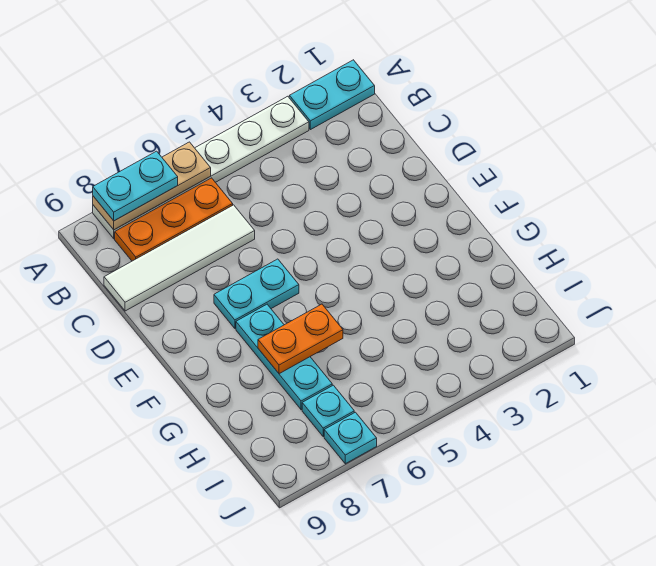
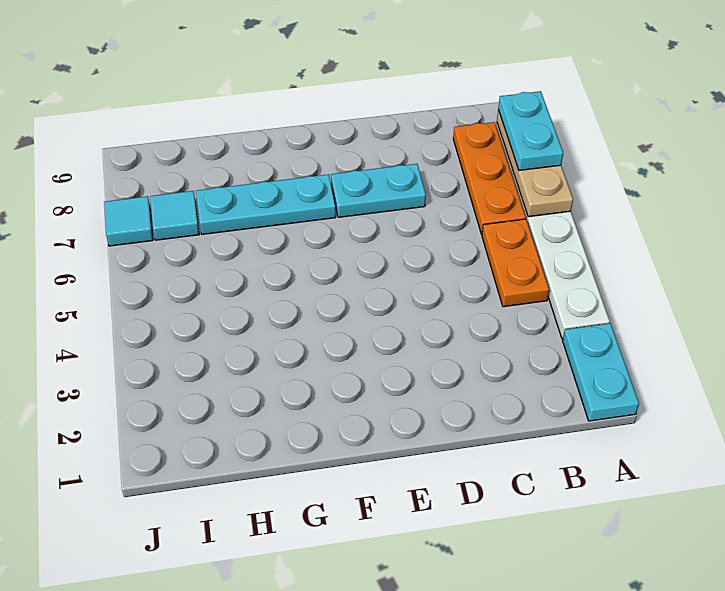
white 1x4 tile [104,205,255,311] -> none
cyan 1x2 plate [214,259,299,328] -> cyan 1x2 plate turned to [331,164,426,217]
orange 1x2 plate [258,304,343,374] -> orange 1x2 plate moved to [482,219,549,307]
cyan 1x1 plate [302,385,354,437] -> cyan 1x1 tile [150,191,199,240]
cyan 1x1 plate [324,412,377,464] -> cyan 1x1 tile [104,196,153,246]

